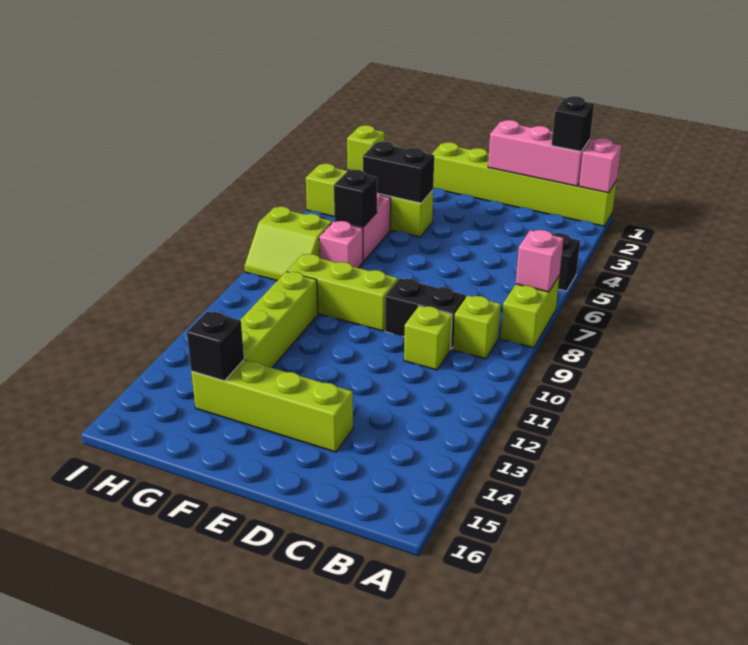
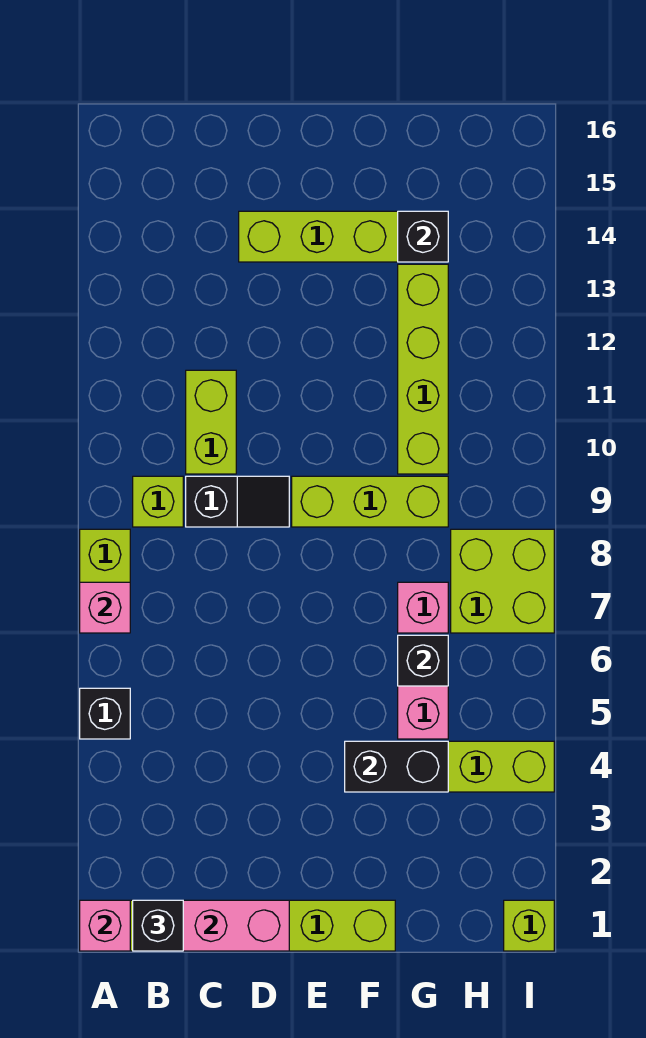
black 1x2 brick [385,278,466,349] -> black 1x2 slope [186,476,289,527]
lime 1x1 brick [404,306,452,370] -> lime 1x2 brick [186,370,236,474]
lime 2x2 slope [244,207,332,281] -> lime 2x2 brick [451,529,554,633]

